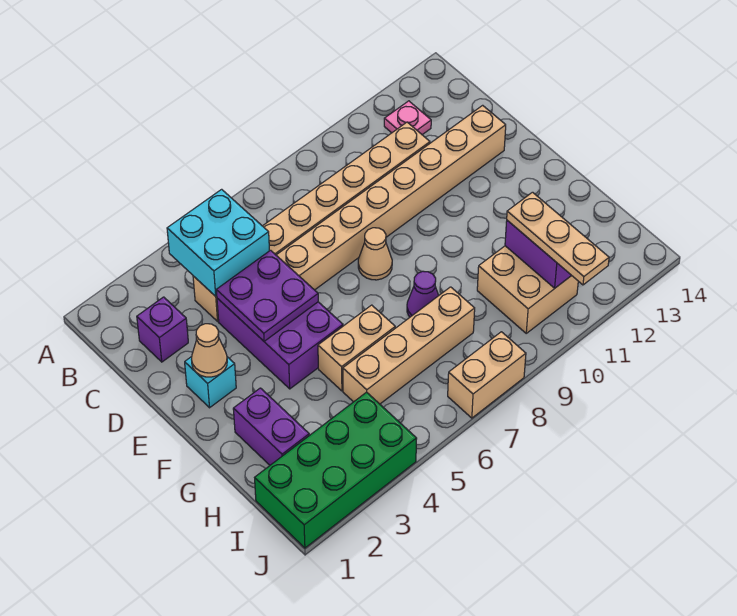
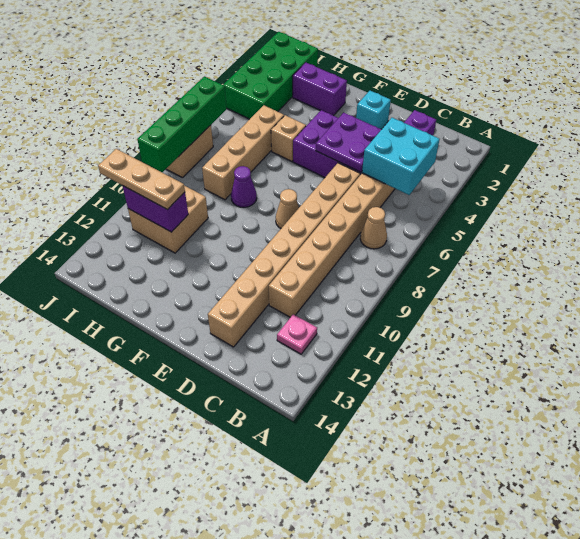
tan 1x1 cone [192,324,227,377] -> tan 1x1 cone moved to [360,207,387,249]
tan 1x2 brick [318,305,395,391] -> tan 1x1 brick [271,115,306,161]
none -> green 1x4 brick [137,77,226,172]

